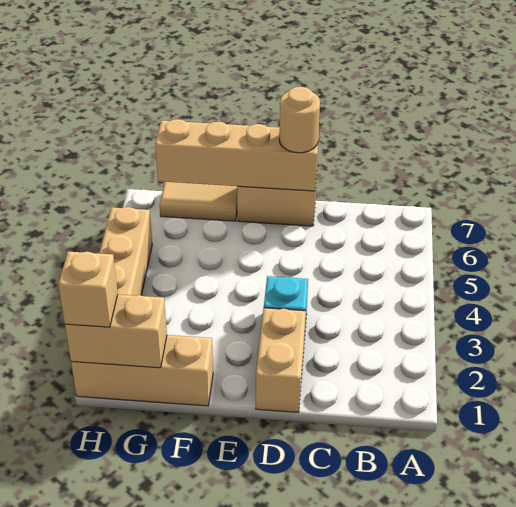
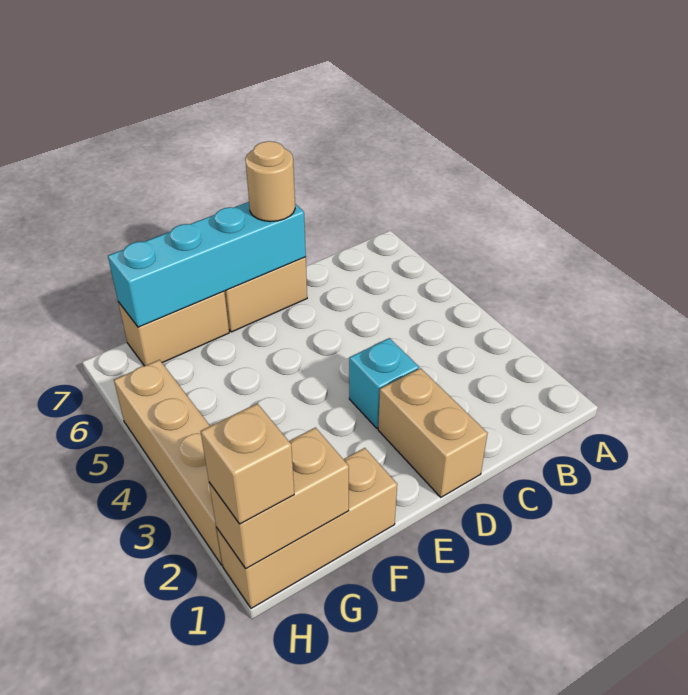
tan 1x4 brick [155,119,319,191] -> cyan 1x4 brick [108,202,306,327]
tan 1x2 tile [160,182,237,221] -> tan 1x2 brick [118,291,229,366]

